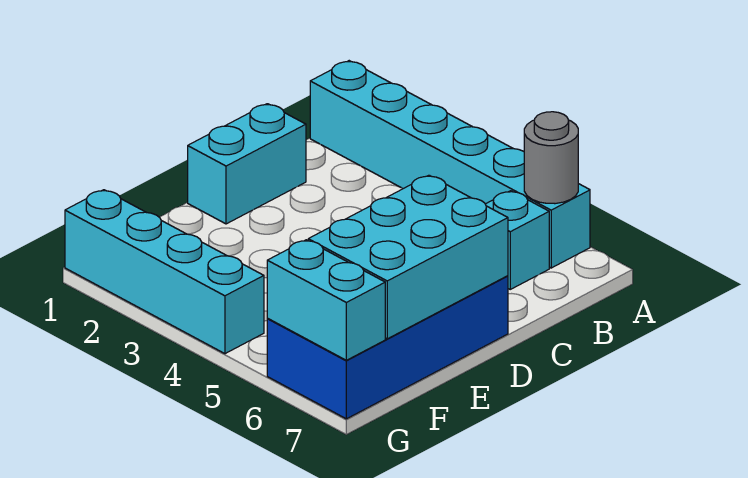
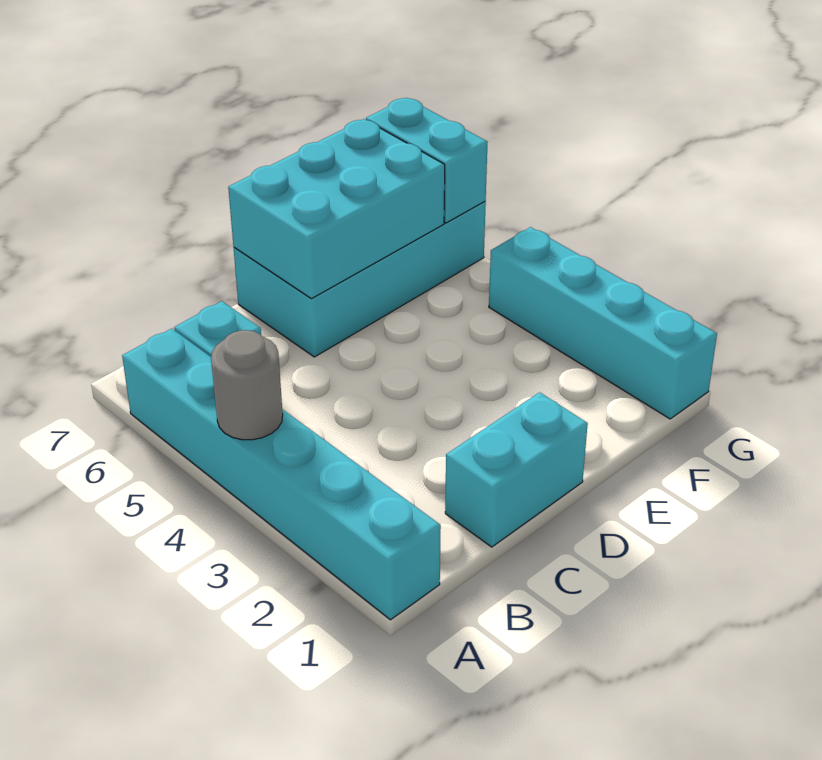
grey 1x1 round brick [524,112,578,204] -> grey 1x1 round brick moved to [211,330,283,440]
blue 2x4 brick [267,276,508,419] -> cyan 2x4 brick [234,202,486,357]

